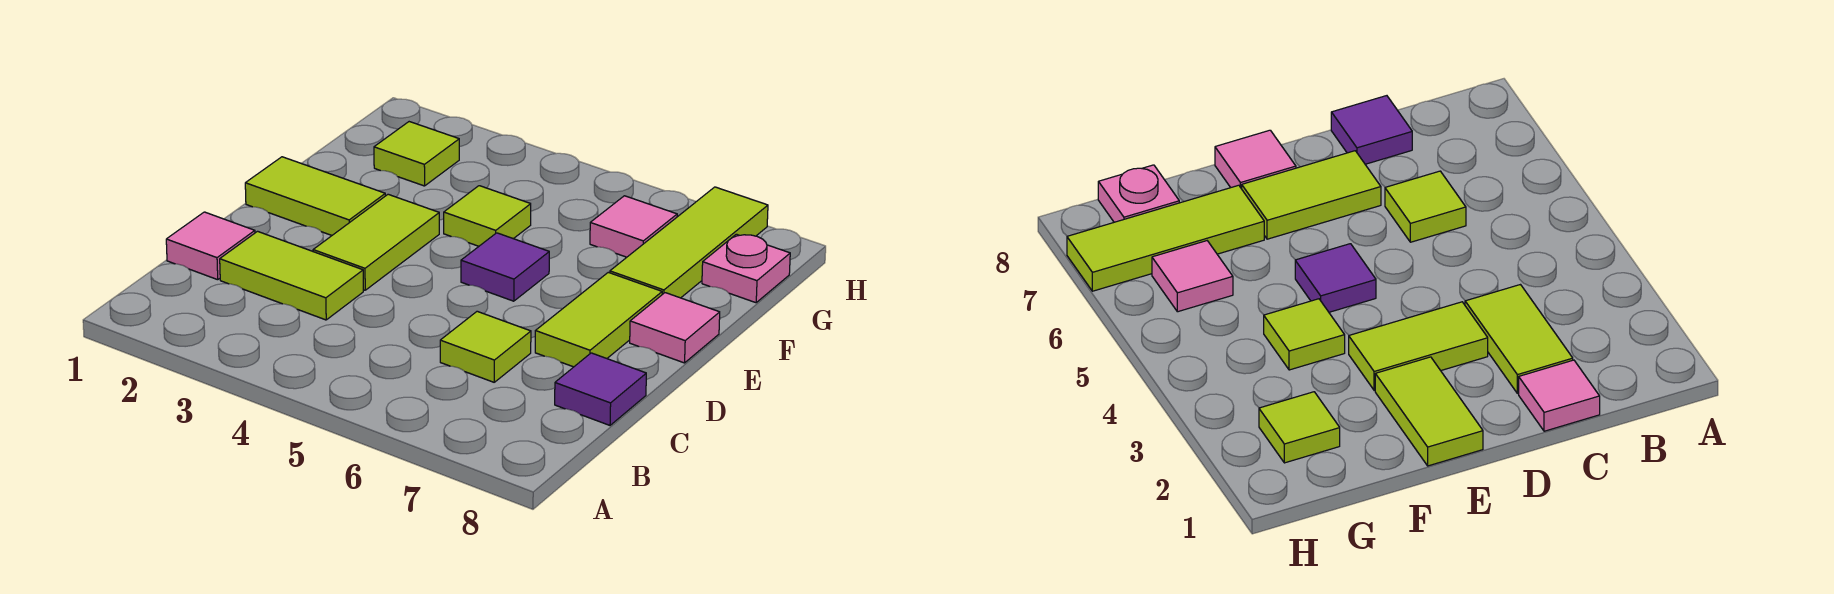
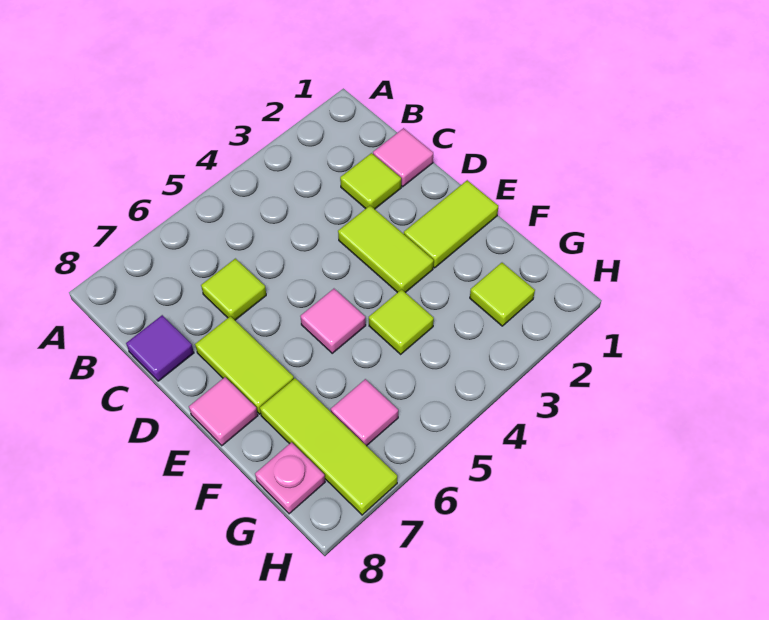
lime 1x2 tile [220,231,363,320] -> lime 1x1 tile [340,153,401,209]
purple 1x1 tile [461,233,549,301] -> pink 1x1 tile [300,289,366,353]

